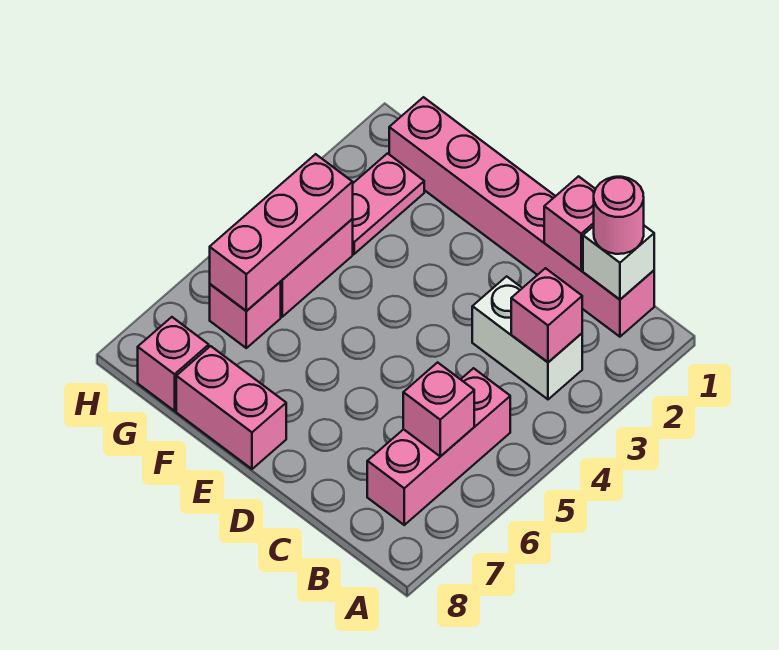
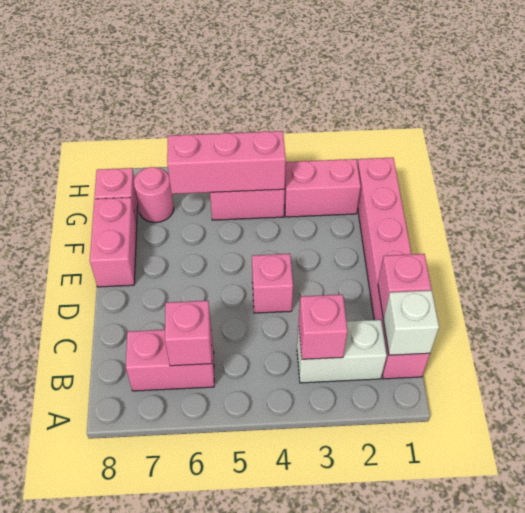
pink 1x1 round brick [594,177,644,254] -> pink 1x1 round brick moved to [134,167,174,223]
white 1x2 brick [472,276,582,399] -> white 1x2 brick turned to [297,320,387,383]
pink 1x3 brick [367,368,510,525] -> pink 1x2 brick [126,330,214,391]
pink 1x2 plate [353,153,424,254] -> pink 1x2 brick [284,159,361,217]
pink 1x1 brick [210,282,281,348] -> pink 1x1 brick moved to [252,254,293,313]

